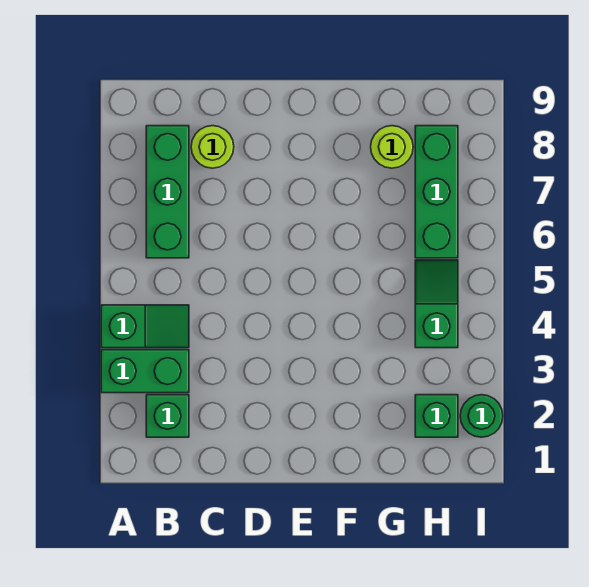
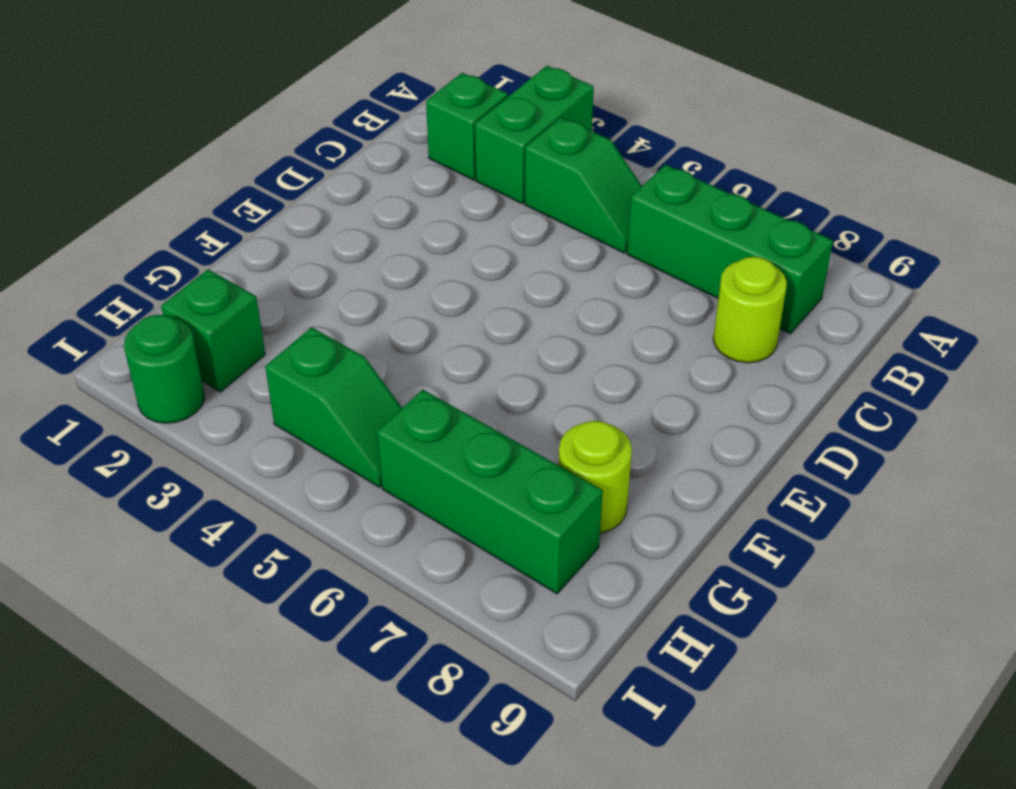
green 1x2 slope [101,305,189,348] -> green 1x2 slope turned to [525,117,642,253]

